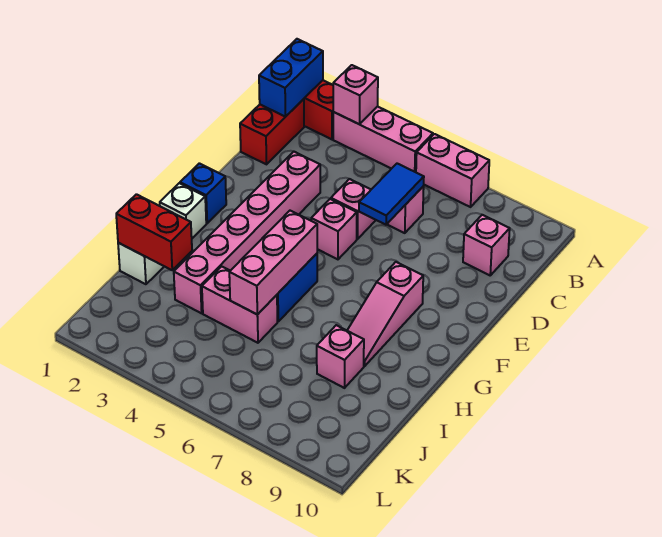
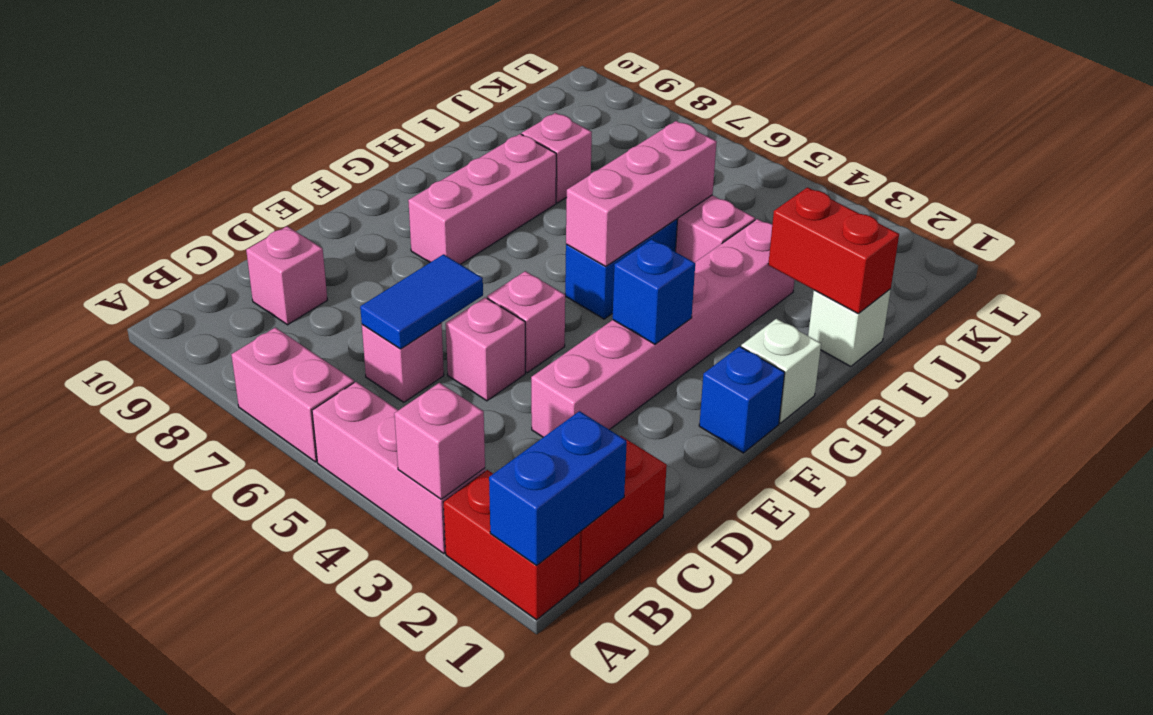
none -> blue 1x1 brick [613,239,695,344]
pink 1x3 slope [347,262,423,366] -> pink 1x3 brick [408,134,556,264]

